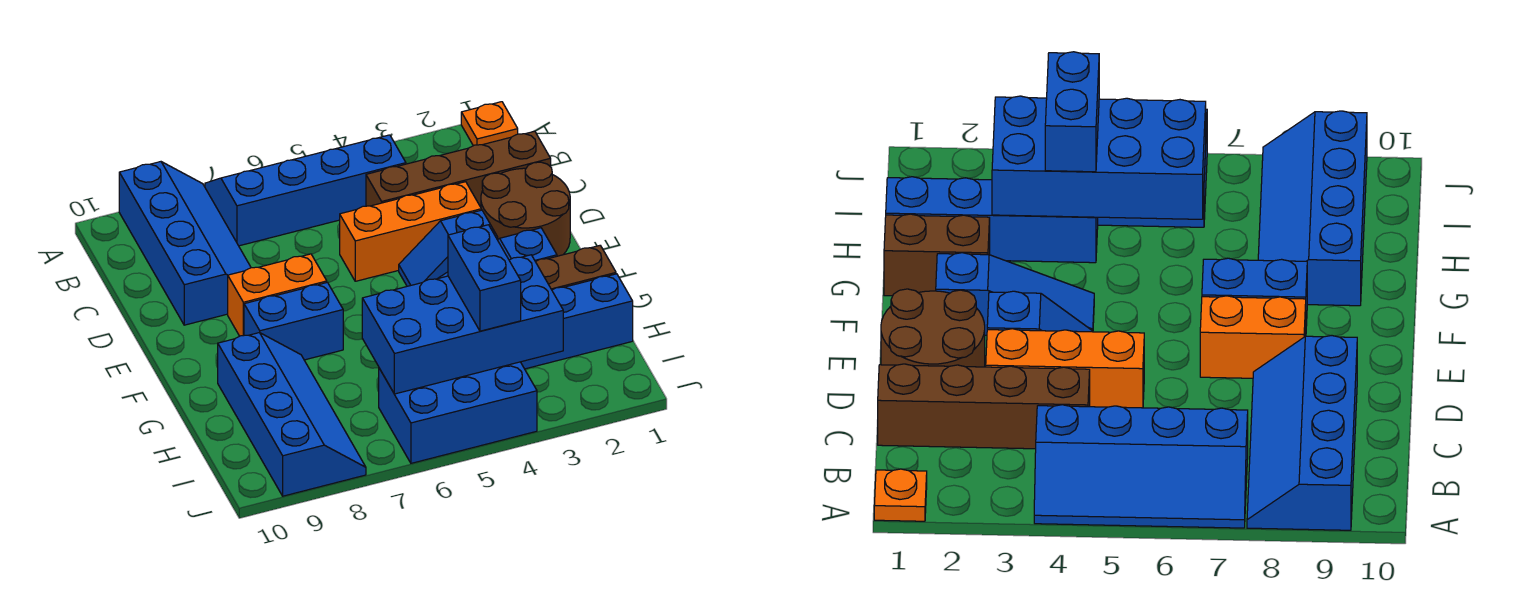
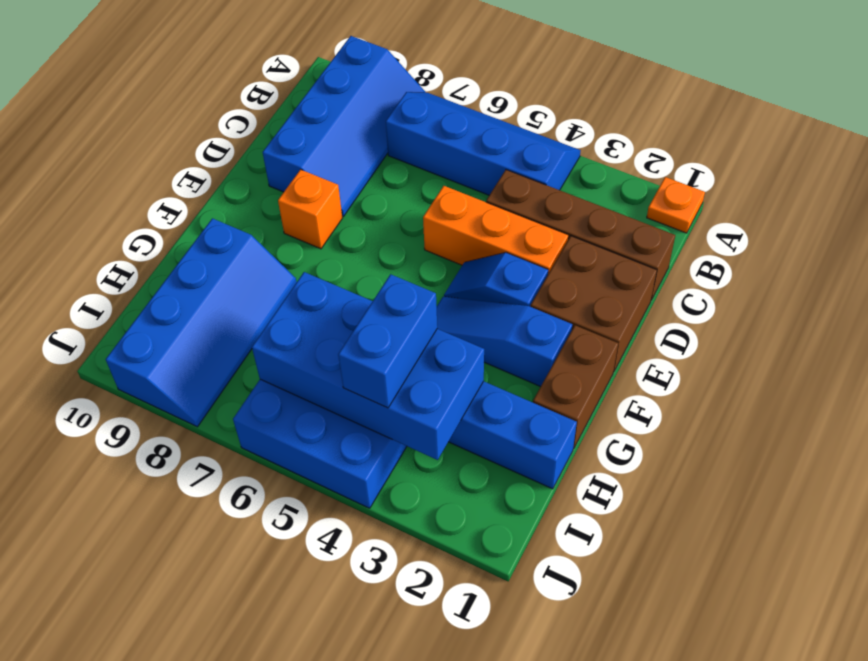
brown 2x2 round brick [481,162,570,256] -> brown 2x2 brick [531,236,657,372]
orange 1x2 brick [228,254,327,336] -> orange 1x1 brick [278,170,342,249]
blue 1x2 brick [244,282,343,360] -> none
brown 1x2 brick [536,246,616,290] -> brown 1x2 brick turned to [533,325,618,449]

